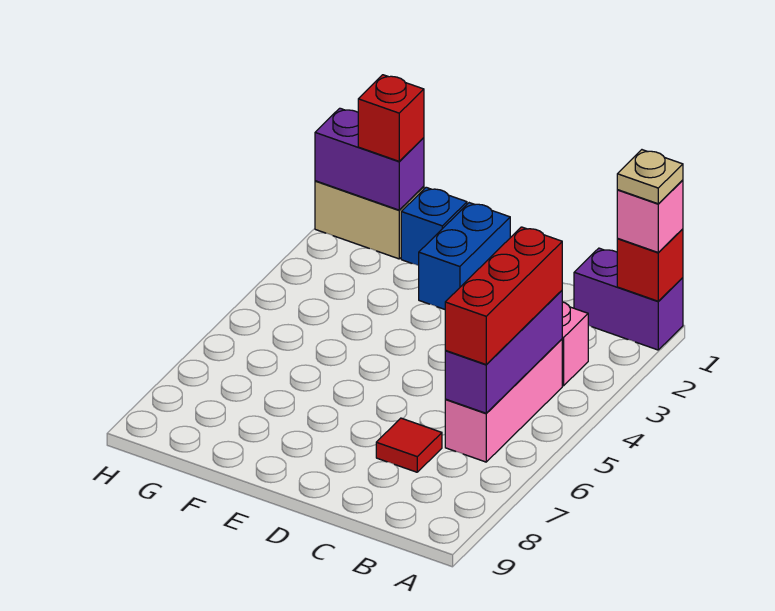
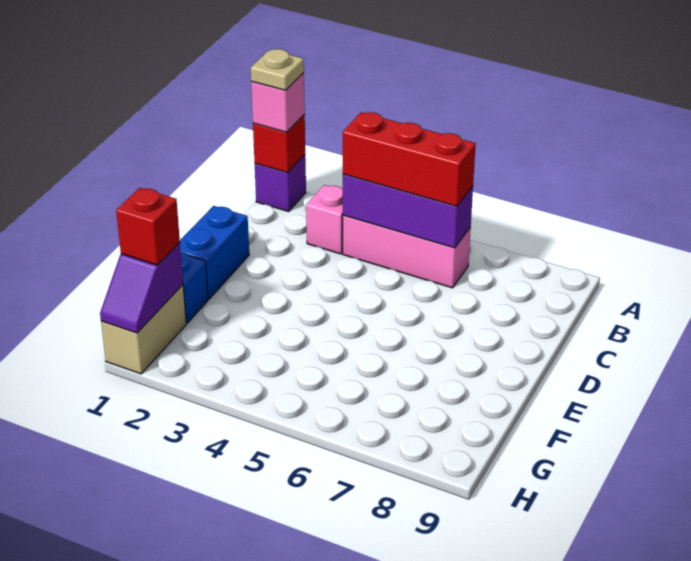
purple 1x2 brick [574,248,683,350] -> purple 1x1 brick [255,155,306,211]
red 1x1 tile [376,418,442,472] -> none
blue 1x2 brick [419,203,510,309] -> blue 1x2 brick turned to [180,206,249,299]
purple 1x2 brick [315,108,424,210] -> purple 1x2 slope [100,243,183,333]

